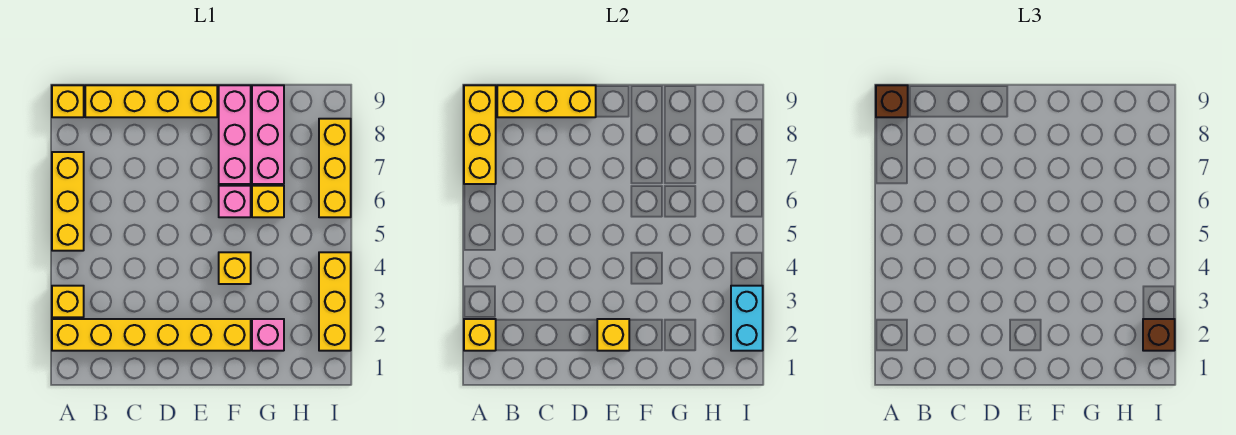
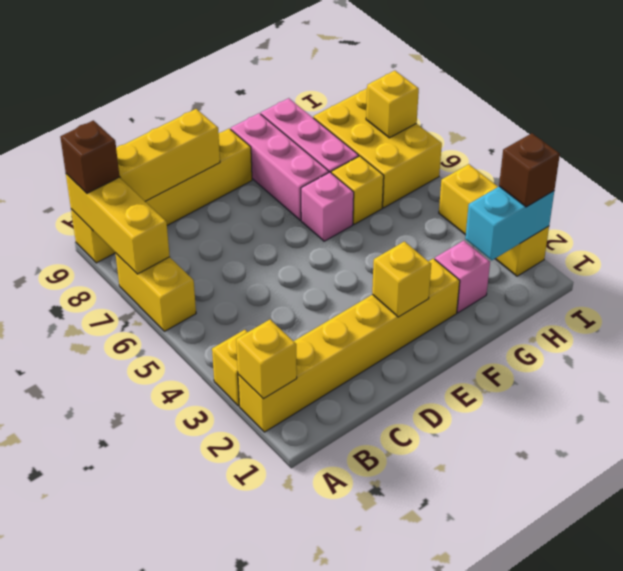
yellow 1x3 brick [52,152,84,251] -> yellow 1x2 brick [115,253,196,331]
yellow 1x1 brick [219,252,251,284] -> yellow 1x1 brick moved to [366,71,419,138]
cyan 1x2 brick [731,286,763,351] -> cyan 1x2 brick turned to [465,187,554,260]
yellow 1x3 brick [319,119,351,217] -> yellow 2x3 brick [313,89,442,208]

